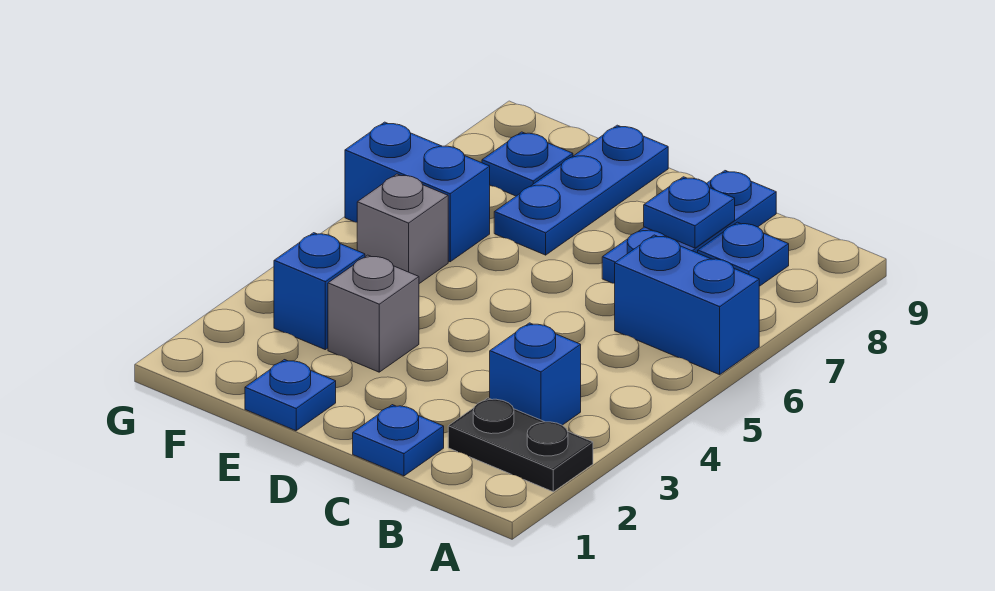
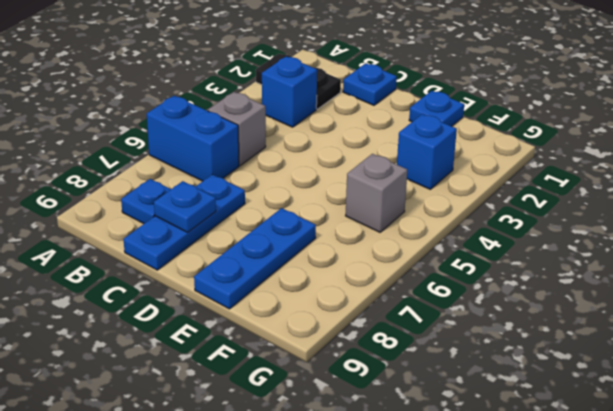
grey 1x1 brick [328,255,419,372] -> grey 1x1 brick moved to [208,92,266,166]
blue 1x2 brick [345,122,490,262] -> none
blue 1x1 plate [482,132,573,196] -> none

